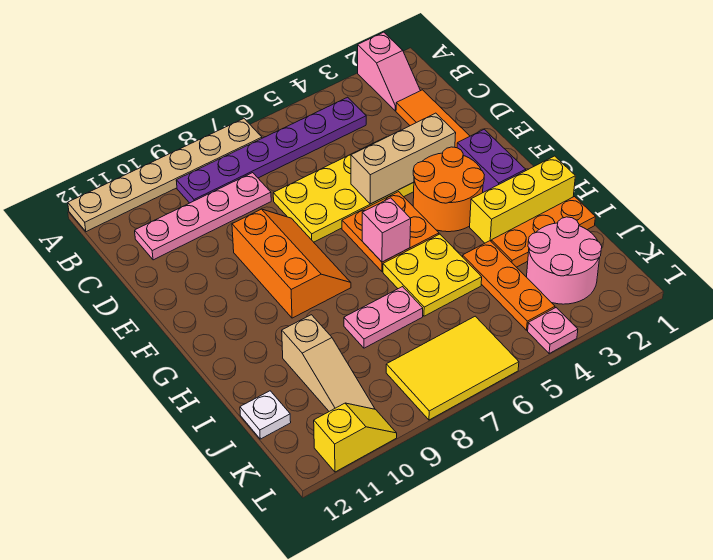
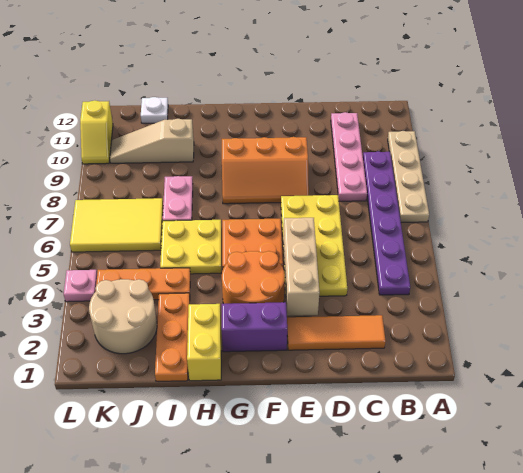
pink 1x2 slope [358,32,420,111] -> none
tan 1x6 plate [68,119,262,232] -> tan 1x4 plate [388,131,429,222]
pink 1x1 brick [362,198,411,262] -> none
yellow 1x3 brick [470,156,575,243] -> yellow 1x2 brick [187,304,221,381]
pink 2x2 round brick [527,217,602,304] -> tan 2x2 round brick [89,279,157,354]
yellow 2x3 tile [386,316,519,420] -> yellow 2x3 tile turned to [70,198,163,252]

